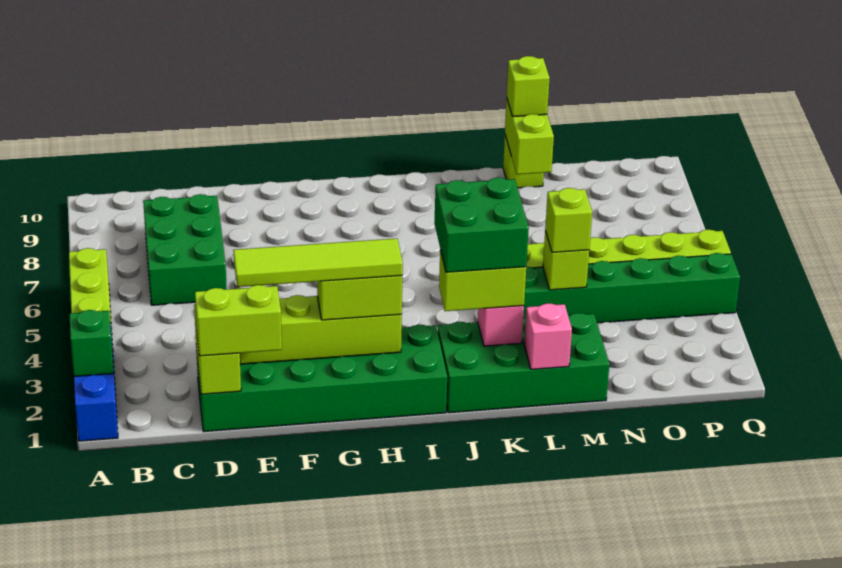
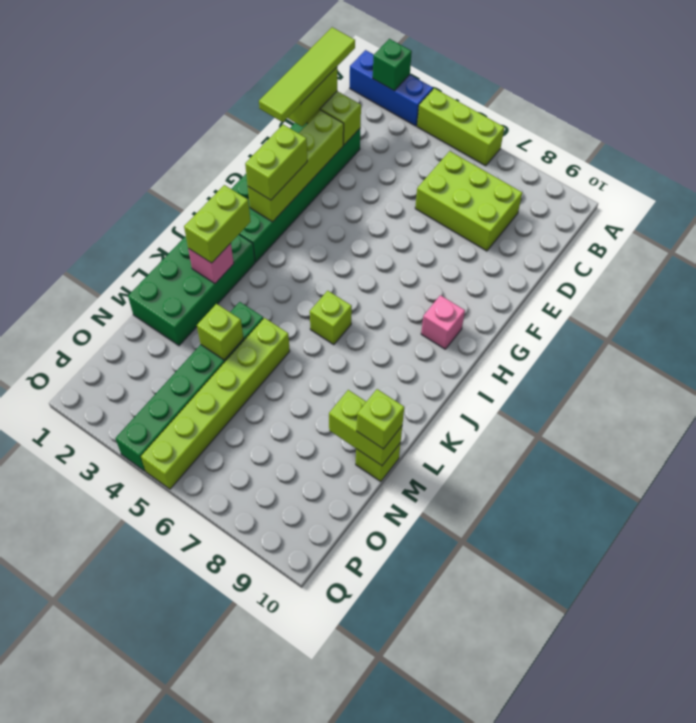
green 2x3 brick [143,194,227,305] -> lime 2x3 brick [415,151,522,251]
lime 1x4 tile [233,238,403,287] -> lime 1x4 tile moved to [259,27,355,122]
green 2x2 brick [434,178,529,272] -> none
pink 1x1 brick [524,303,572,369] -> pink 1x1 brick moved to [421,295,465,349]
lime 1x1 brick [545,188,592,252] -> lime 1x1 brick moved to [310,291,352,345]

